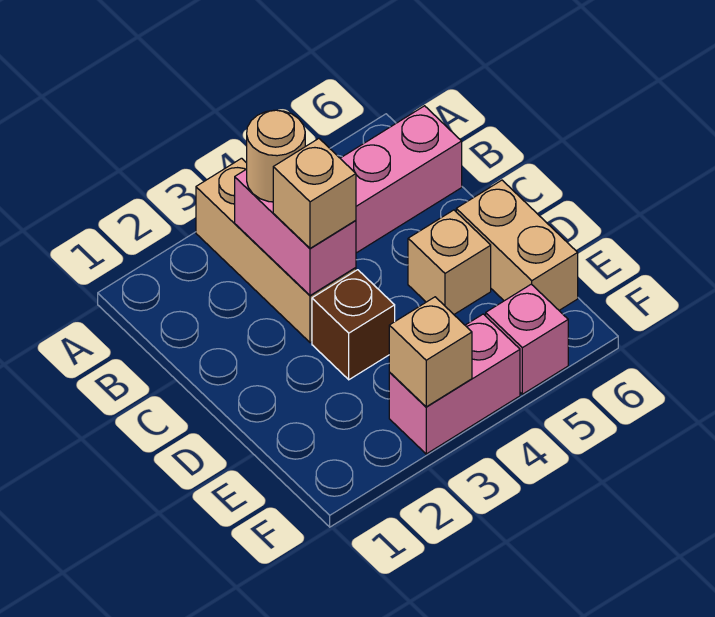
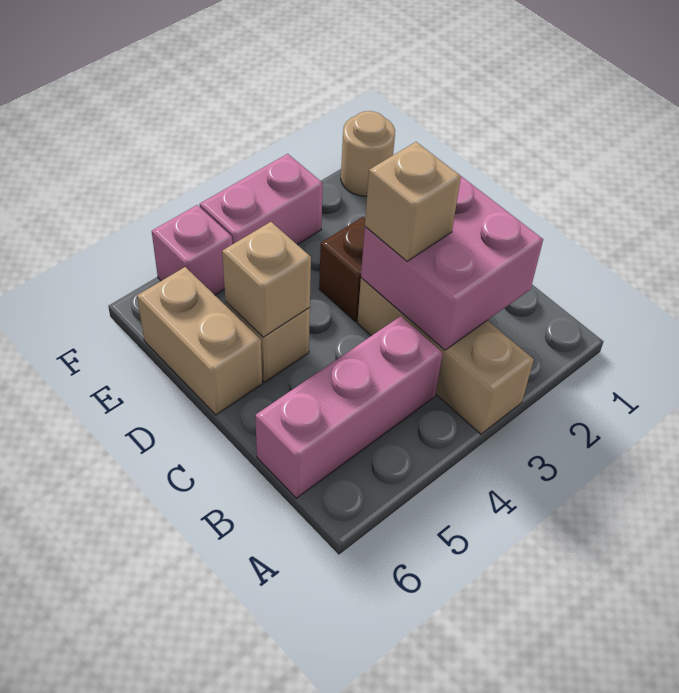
pink 1x2 brick [235,169,356,295] -> pink 2x2 brick [361,176,543,350]
tan 1x1 round brick [247,110,305,202] -> tan 1x1 round brick moved to [341,111,395,196]
tan 1x1 brick [389,297,472,407] -> tan 1x1 brick moved to [222,222,311,337]

